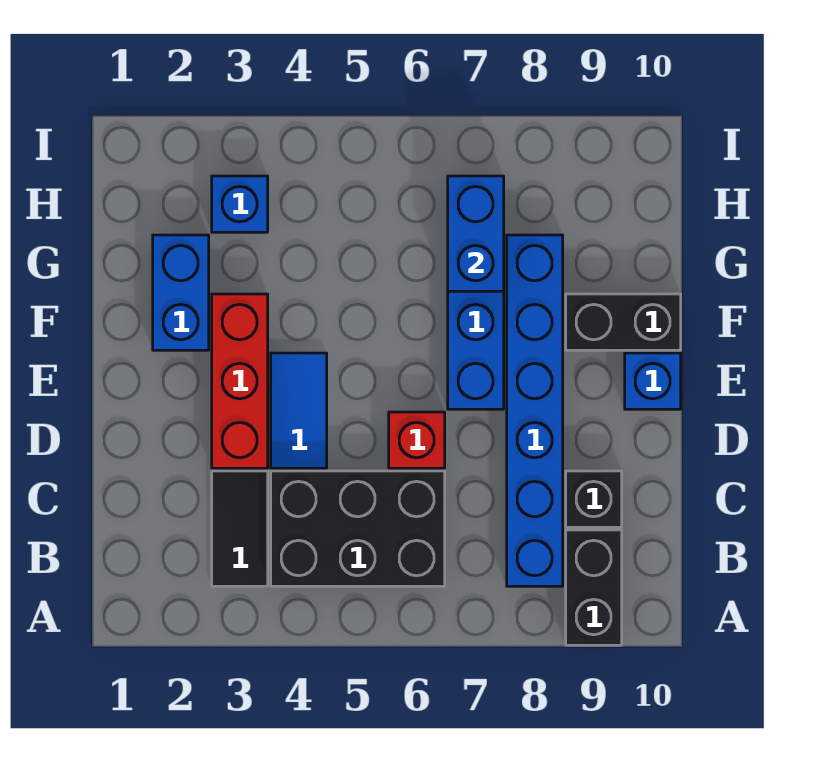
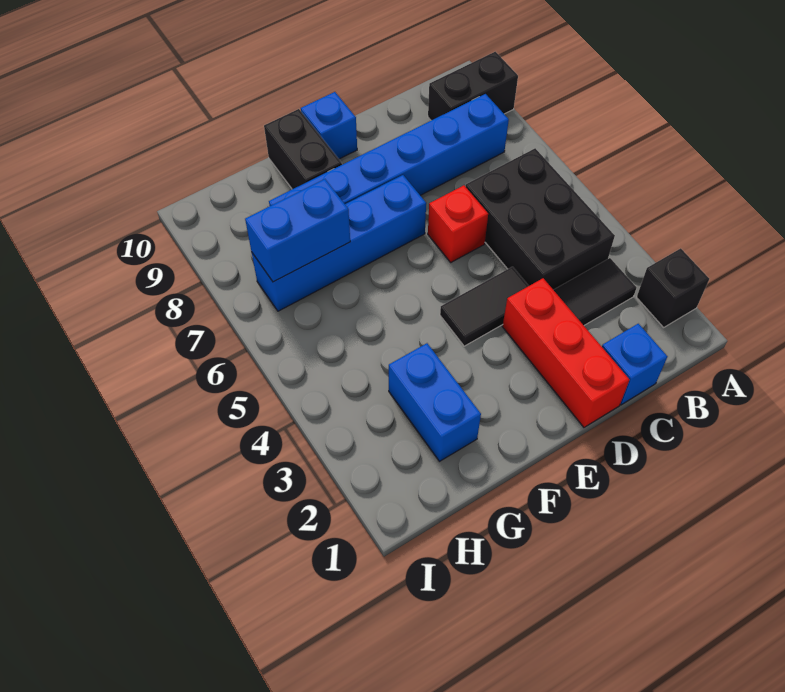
black 1x1 brick [566,471,622,527] -> black 1x1 brick moved to [637,248,709,328]
red 1x3 brick [212,294,268,468] -> red 1x3 brick turned to [503,278,630,427]
blue 1x2 tile [271,353,327,468] -> black 1x2 tile [440,267,528,346]
blue 1x2 brick [153,235,209,350] -> blue 1x2 brick turned to [389,343,481,461]
blue 1x1 brick [212,176,268,232] -> blue 1x1 brick moved to [602,324,668,405]

